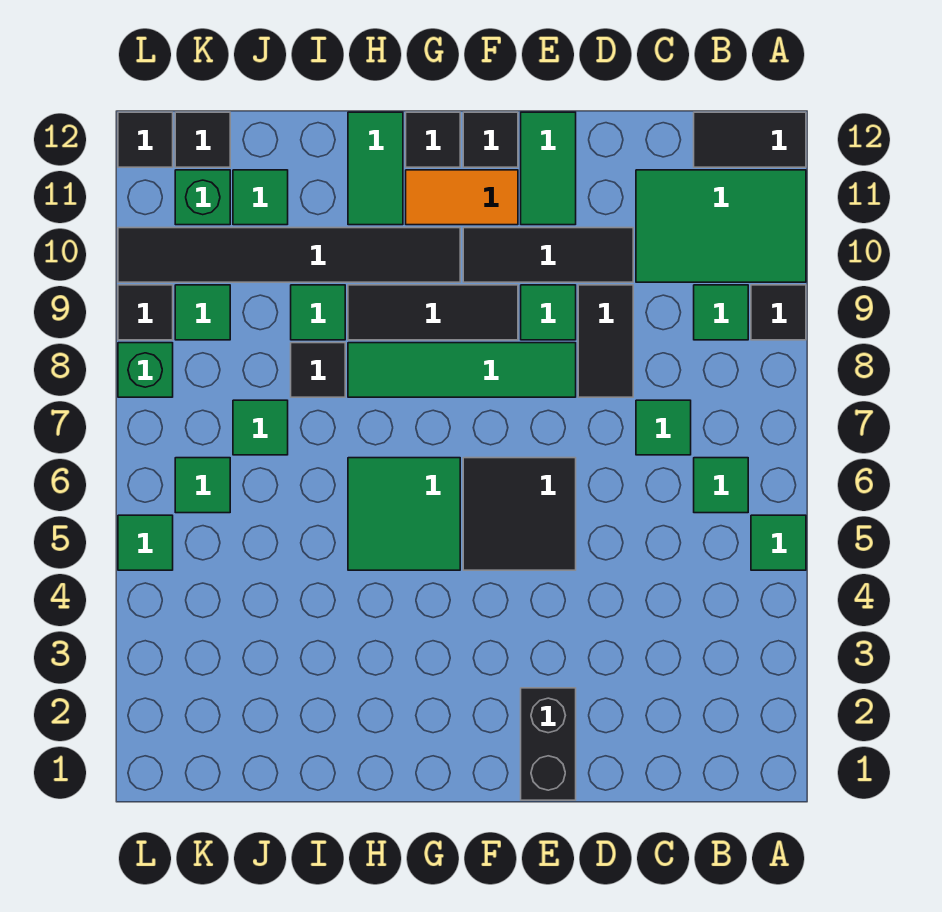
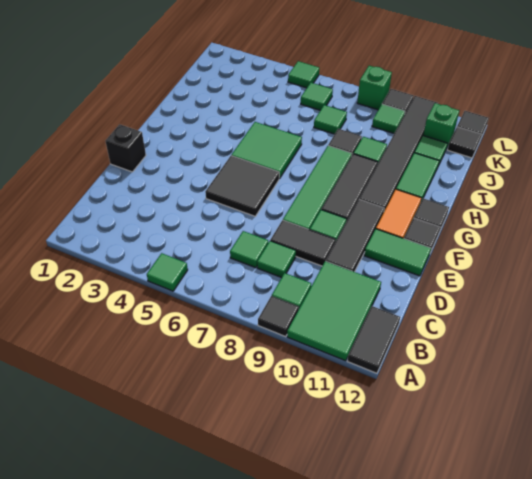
green 1x1 tile [694,458,748,513] -> green 1x1 tile moved to [257,241,296,278]
black 1x2 brick [521,688,576,800] -> black 1x1 brick [105,124,146,172]
green 1x2 tile [348,112,403,225] -> green 1x2 tile turned to [396,153,439,201]

